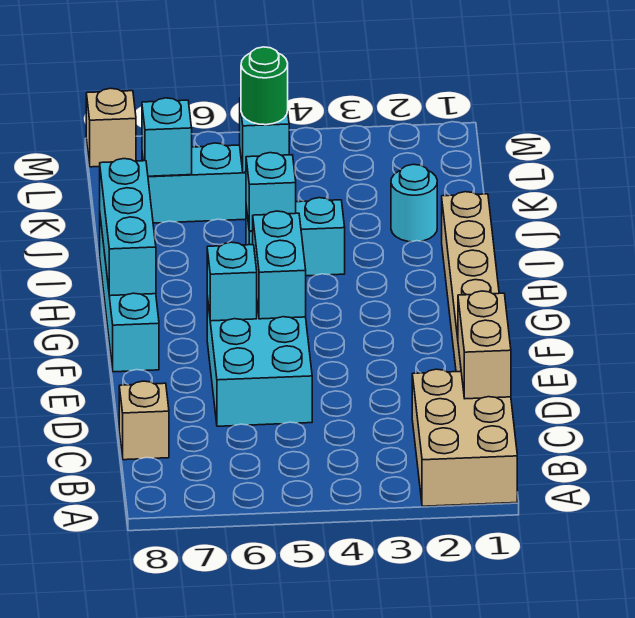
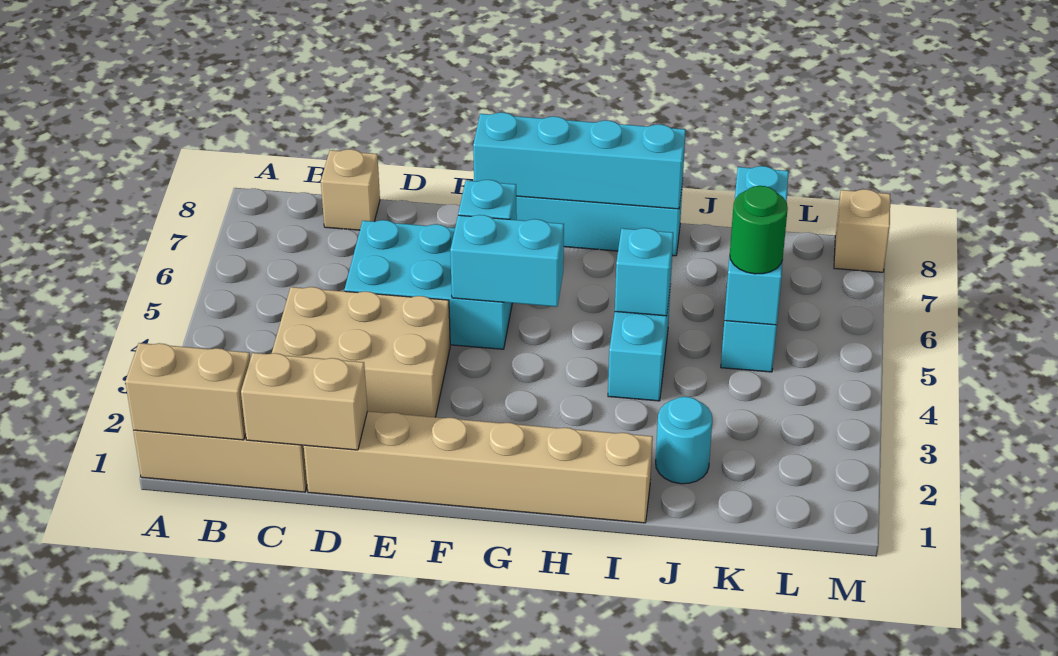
none -> tan 1x2 brick [125,343,250,440]
none -> tan 2x3 brick [272,287,450,417]
cyan 1x3 brick [100,159,156,296] -> cyan 1x4 brick [473,112,686,209]

